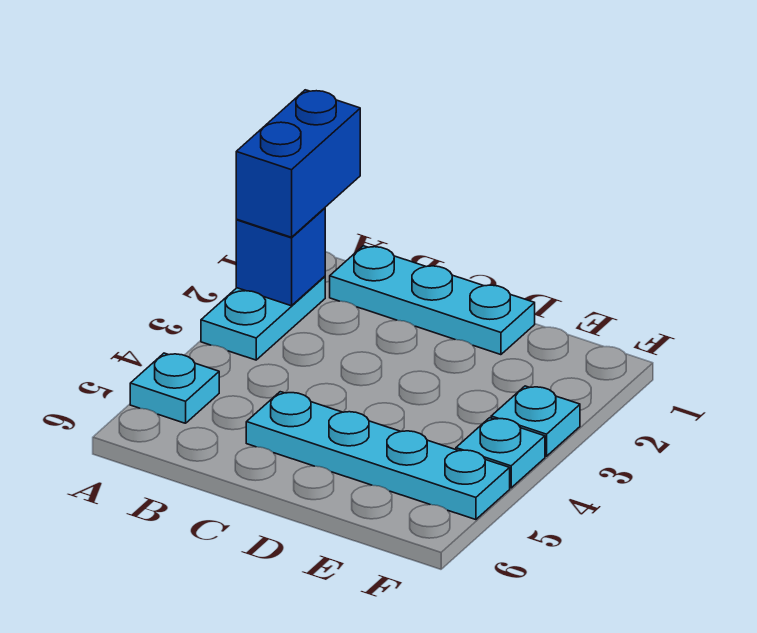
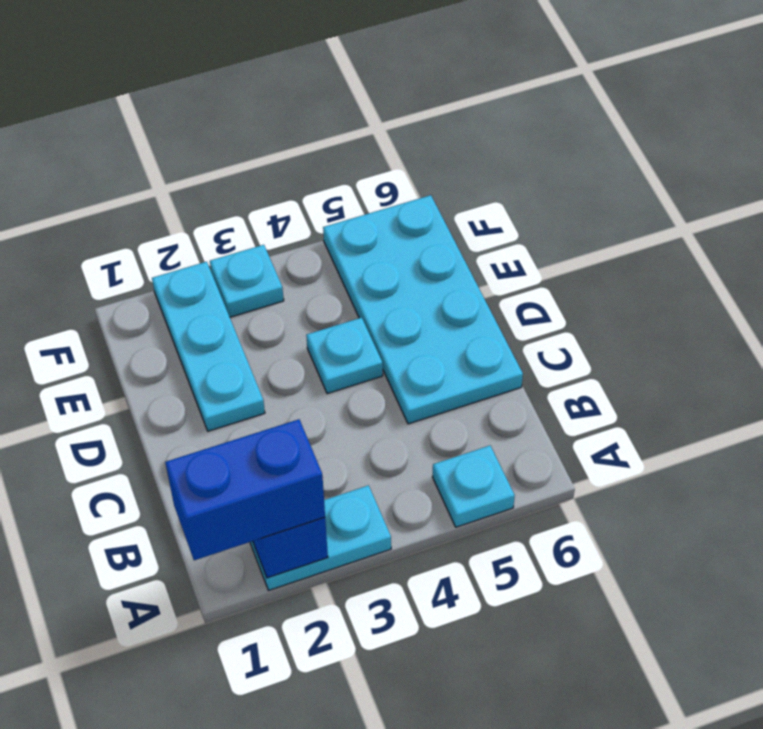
cyan 1x3 plate [330,246,535,355] -> cyan 1x3 plate moved to [152,262,265,431]
cyan 1x4 plate [246,392,510,520] -> cyan 2x4 plate [323,195,523,424]
cyan 1x1 plate [456,418,545,488] -> cyan 1x1 plate moved to [306,318,383,394]

